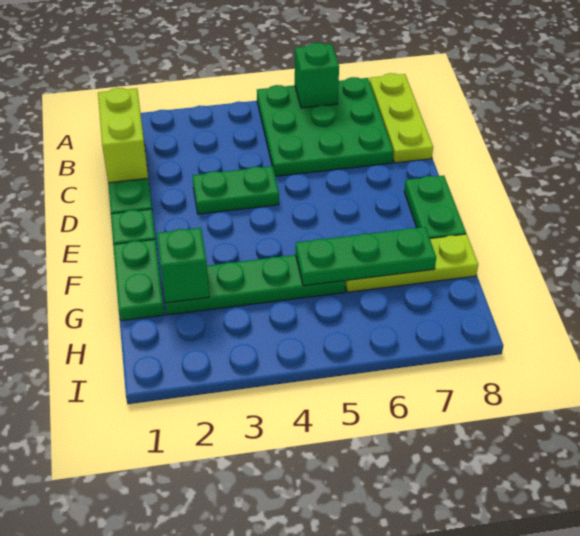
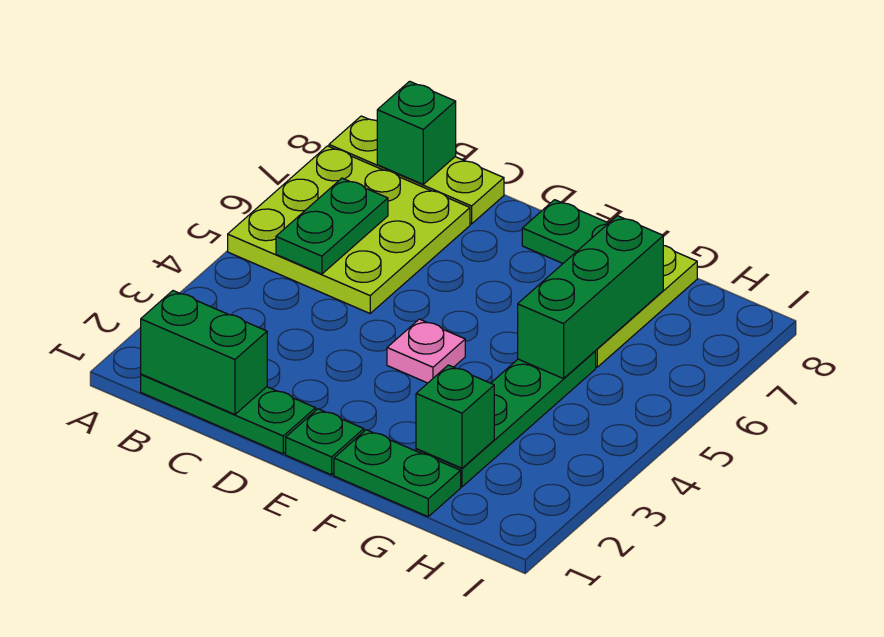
green 3x3 plate [257,77,394,176] -> lime 3x3 plate [228,146,470,313]
green 1x1 brick [295,43,339,108] -> green 1x1 brick moved to [377,81,456,184]
lime 1x2 brick [98,88,148,183] -> green 1x2 brick [141,291,267,414]
green 1x2 plate [192,166,279,214] -> green 1x2 plate moved to [276,178,388,274]
none -> pink 1x1 plate [387,319,465,383]
green 1x3 plate [296,227,436,286] -> green 1x3 brick [518,216,663,379]

